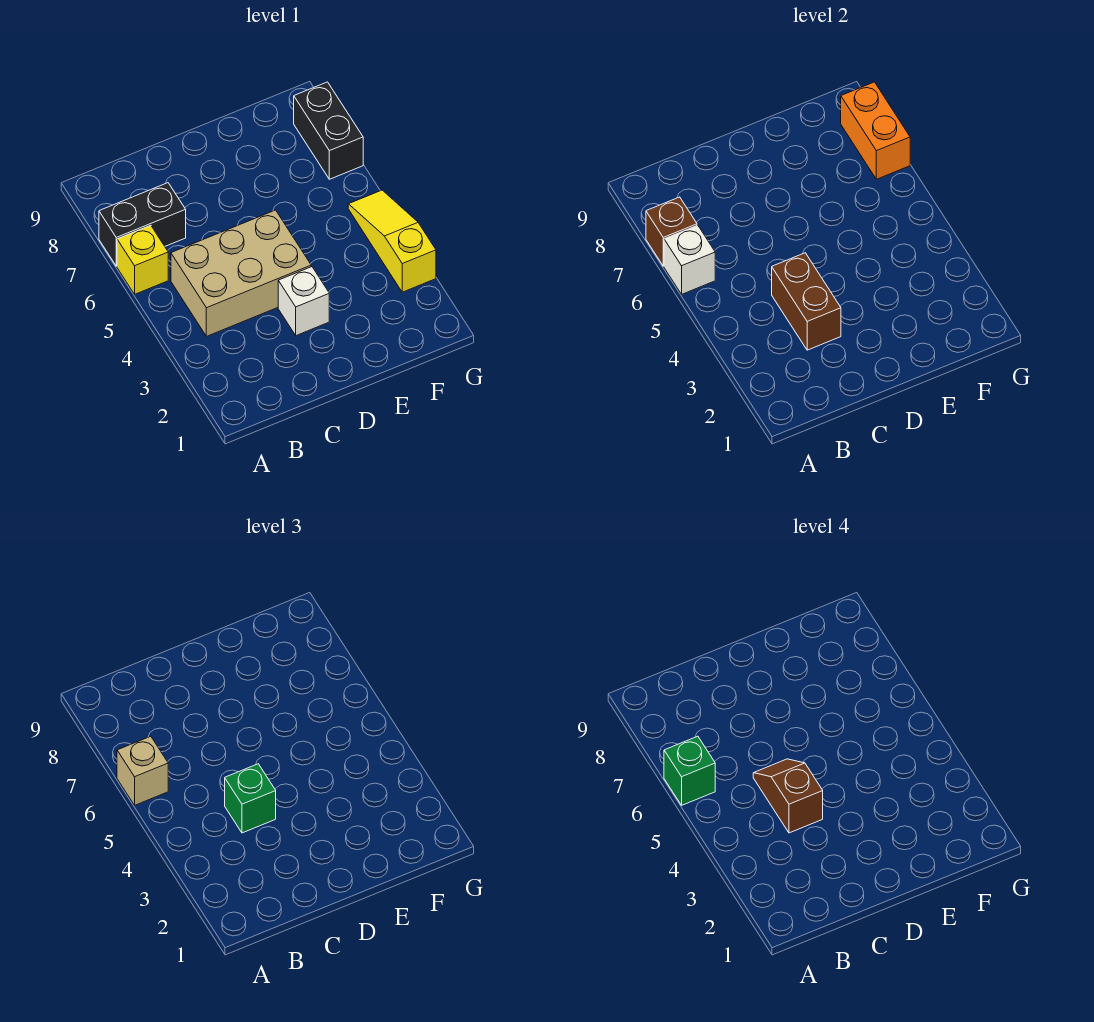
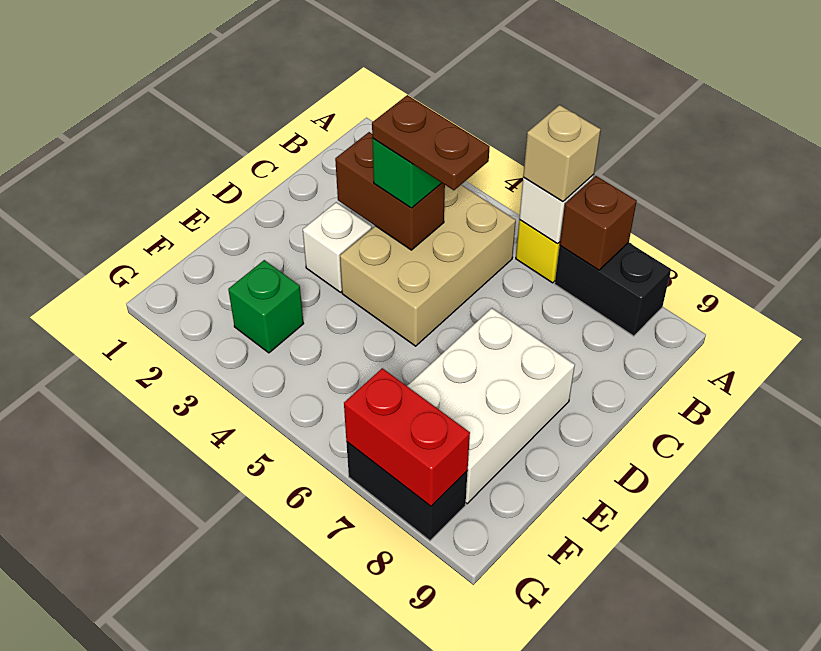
green 1x1 brick [664,736,715,805] -> green 1x1 brick moved to [228,260,304,353]
black 1x2 brick [99,183,186,266] -> black 1x2 brick turned to [555,242,671,336]
brown 1x2 slope [753,759,823,833] -> brown 1x2 plate [372,95,490,190]
none -> white 2x3 brick [407,308,575,504]
yellow 1x3 slope [348,190,436,292] -> none
orange 1x2 brick [841,82,910,179] -> red 1x2 brick [344,368,470,506]

